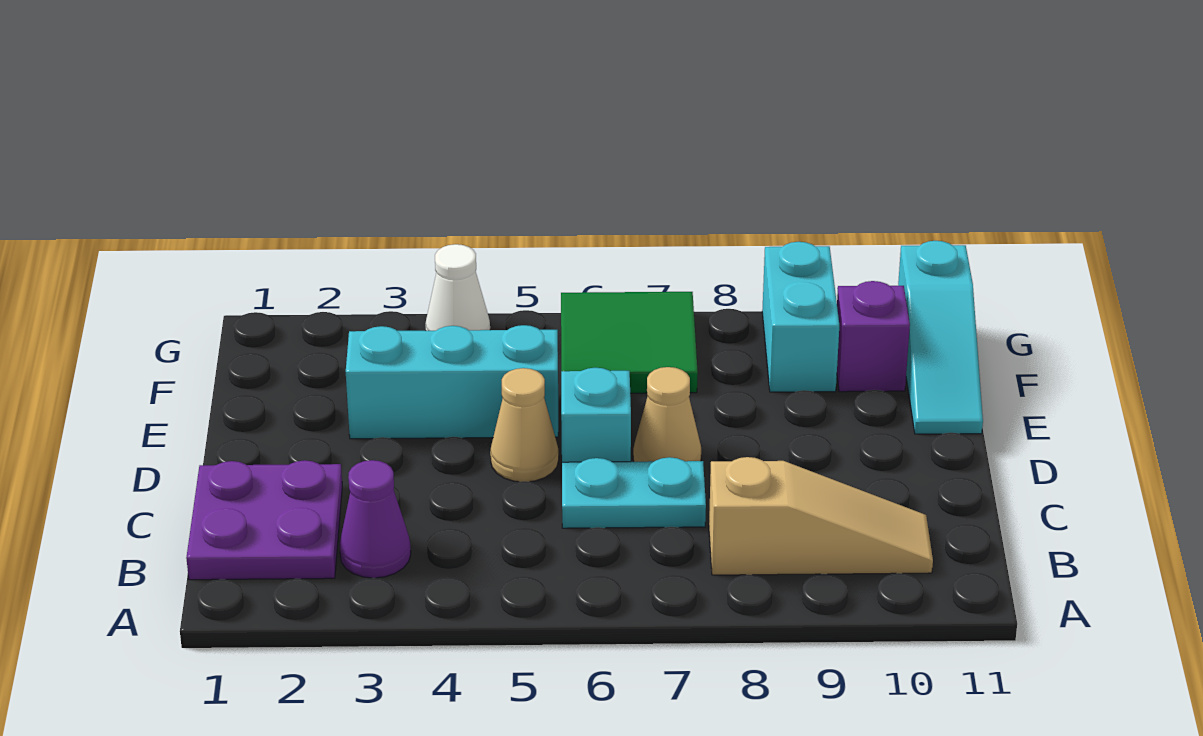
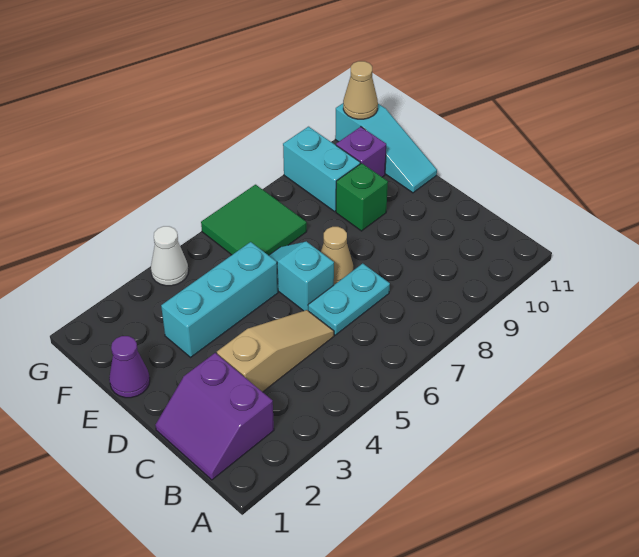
purple 2x2 plate [186,460,342,580] -> purple 2x2 slope [155,353,274,480]
purple 1x1 cone [340,460,411,578] -> purple 1x1 cone moved to [109,336,150,398]
tan 1x3 slope [709,457,933,575] -> tan 1x3 slope moved to [217,310,334,392]
tan 1x1 cone [490,368,559,482] -> tan 1x1 cone moved to [343,61,378,119]
none -> green 1x1 brick [336,163,388,231]

